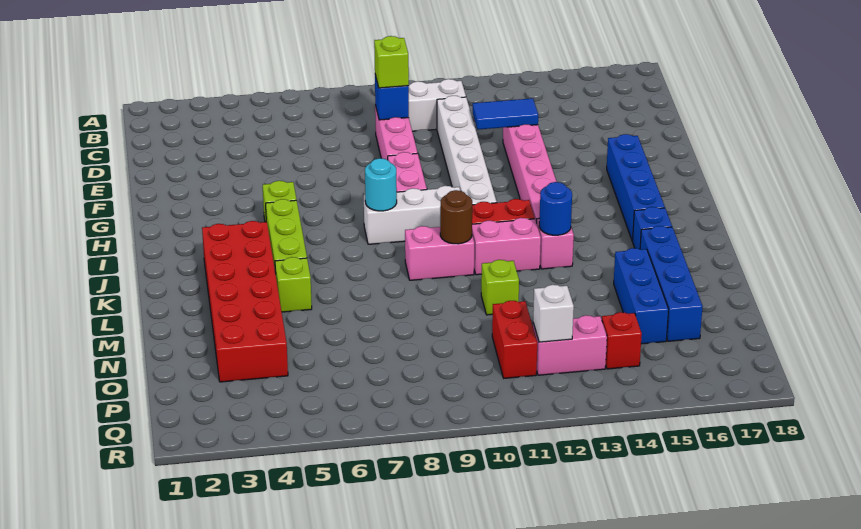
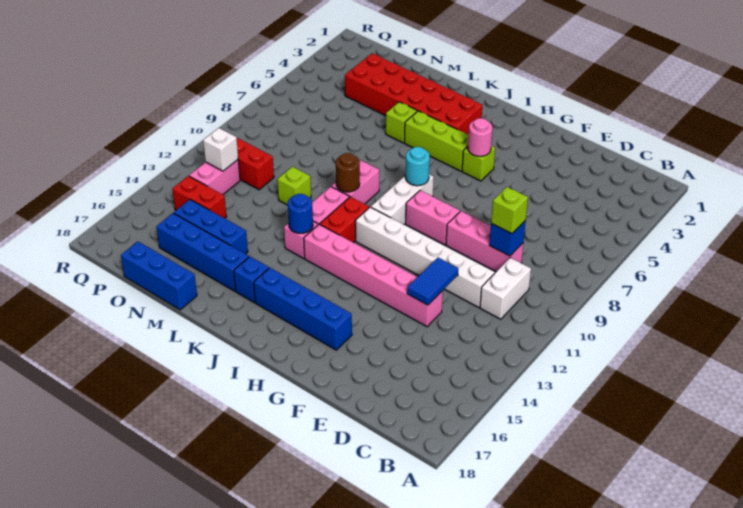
none -> pink 1x1 round brick [468,118,492,156]
none -> blue 1x3 brick [121,241,197,310]
red 1x1 brick [602,312,642,369] -> red 1x2 brick [172,176,226,218]

